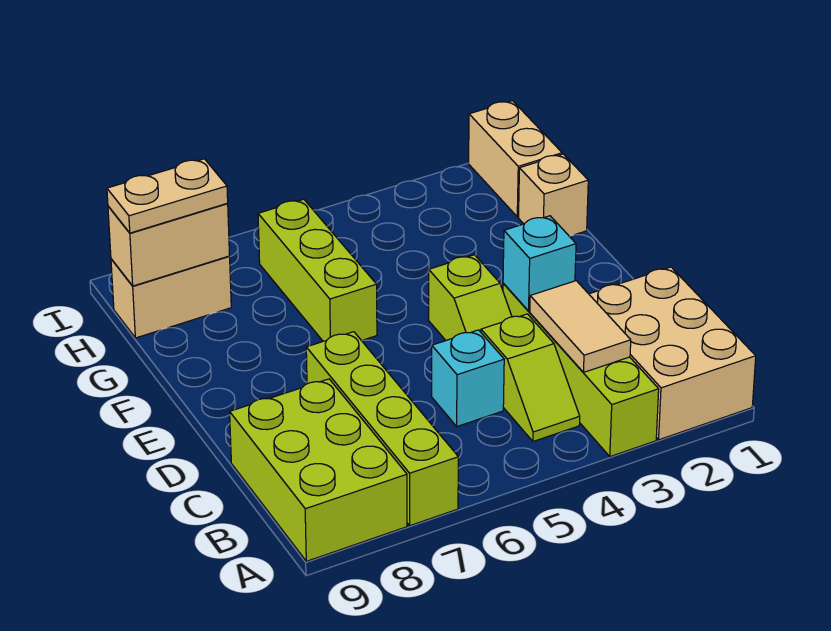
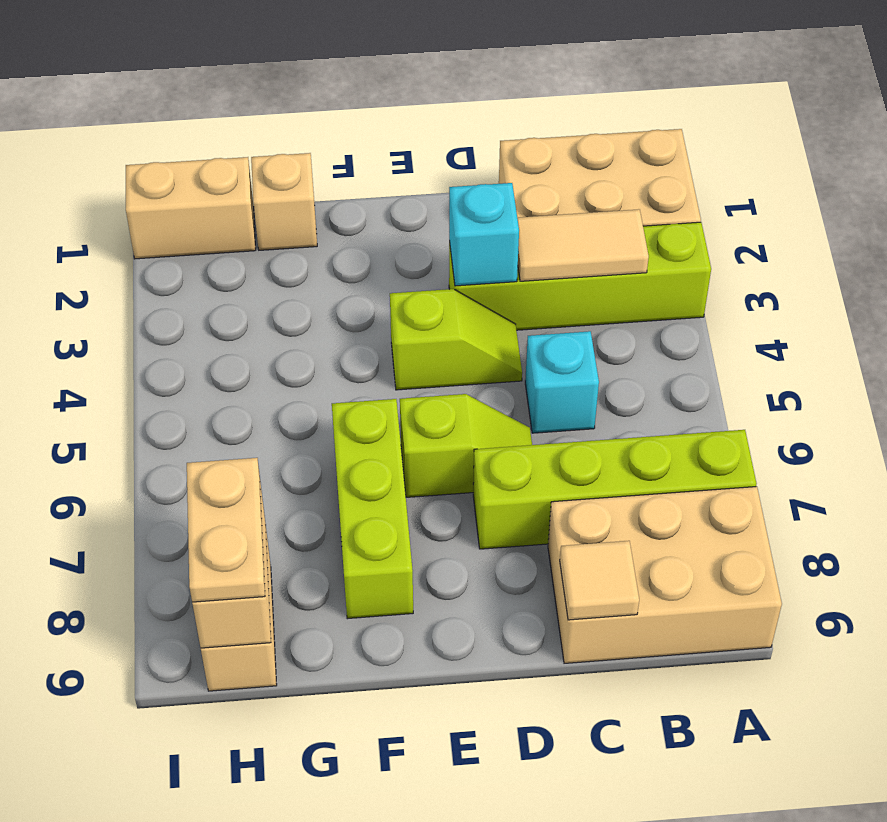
lime 2x3 brick [230,379,407,561] -> tan 2x3 brick [548,487,782,663]
lime 1x2 slope [481,314,580,441] -> lime 1x2 slope moved to [400,394,532,497]
none -> tan 1x1 tile [560,541,639,620]
lime 1x3 brick [258,199,377,341] -> lime 1x3 brick turned to [332,399,413,619]

